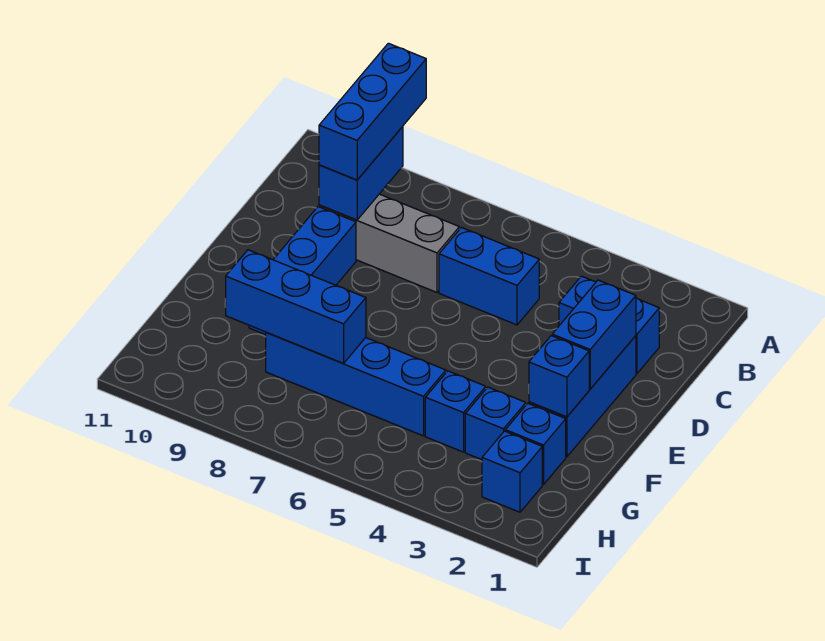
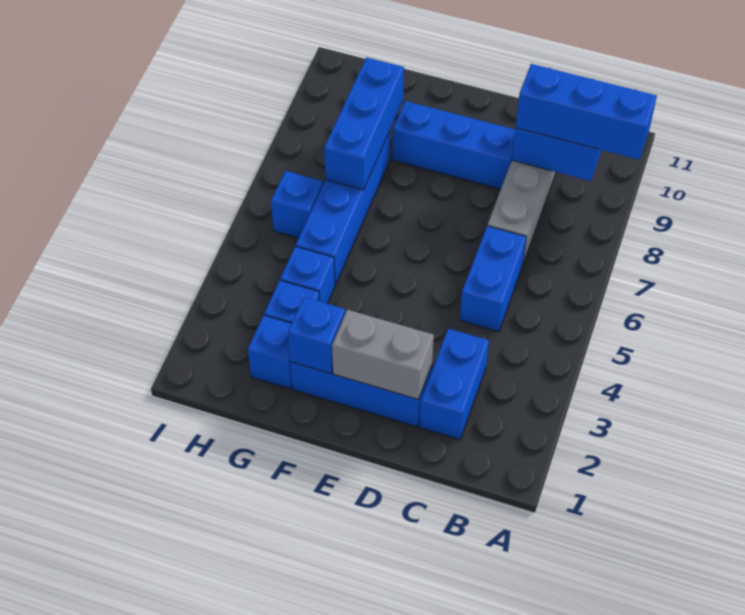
blue 1x2 brick [552,280,636,389] -> grey 1x2 brick [332,310,434,399]
blue 1x1 brick [482,431,542,512] -> blue 1x1 brick moved to [271,171,323,238]

